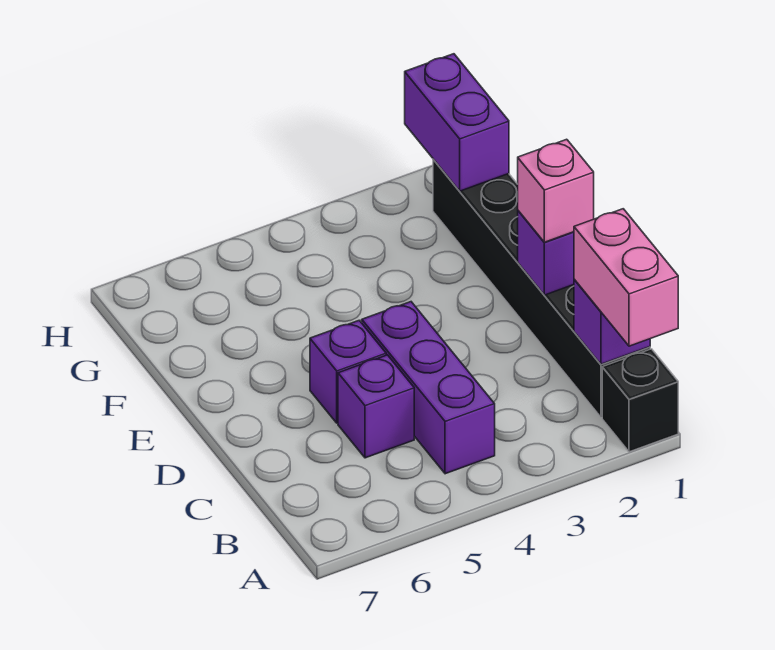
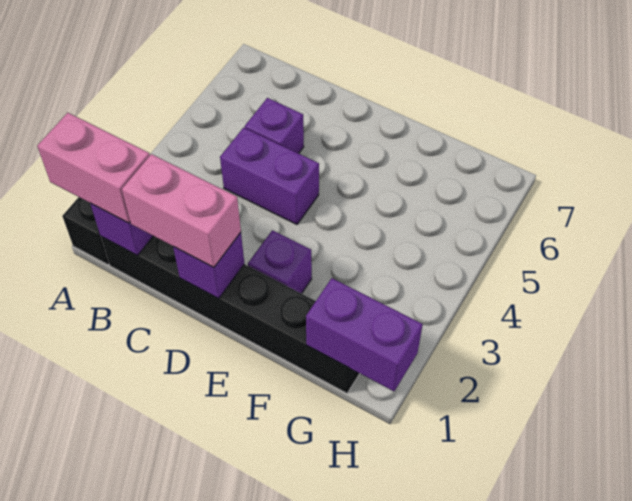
purple 1x3 brick [362,302,495,474] -> purple 1x2 brick [220,128,319,224]
pink 1x1 brick [518,139,594,242] -> pink 1x2 brick [122,154,241,267]
purple 1x1 brick [310,321,386,423] -> purple 1x1 brick moved to [248,230,312,294]

